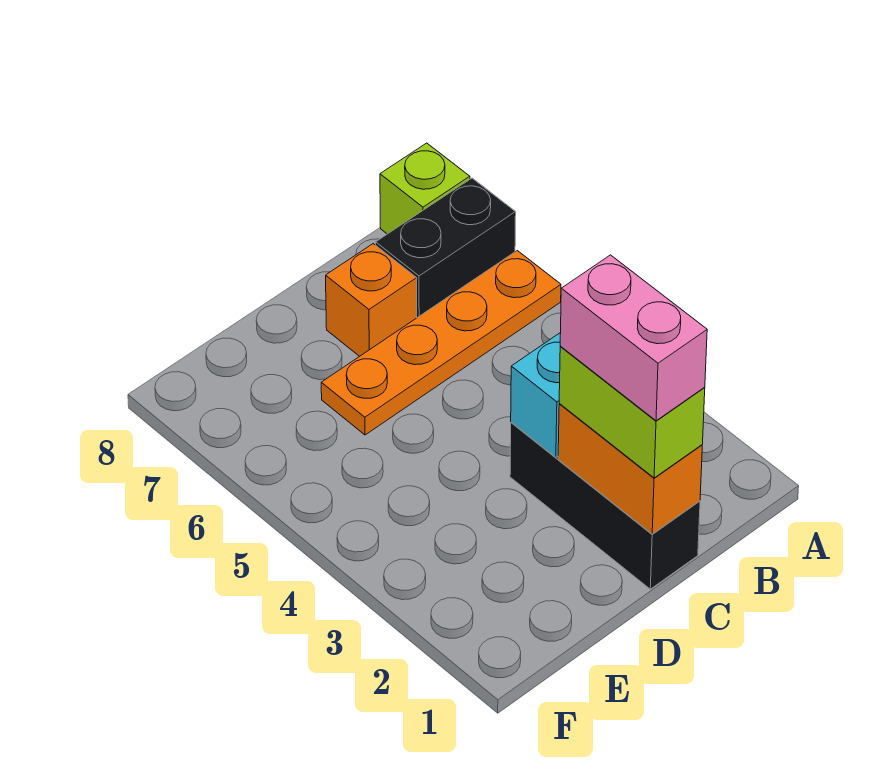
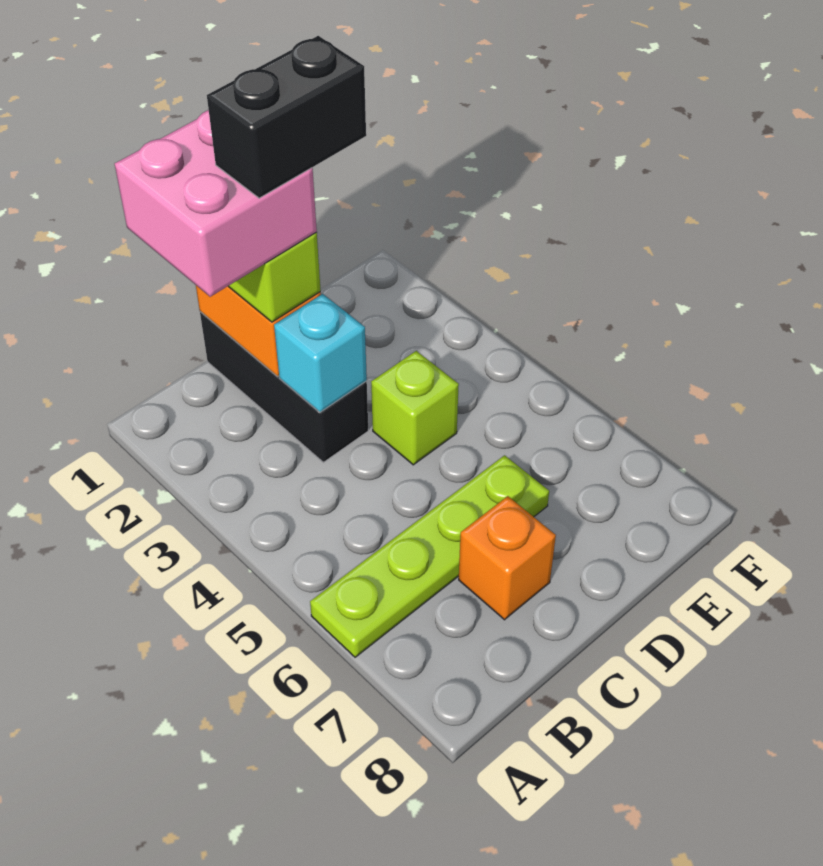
orange 1x4 plate [321,251,561,435] -> lime 1x4 plate [310,455,549,657]
black 1x2 brick [376,178,516,318] -> black 1x2 brick moved to [207,36,366,198]
lime 1x1 brick [380,143,470,234] -> lime 1x1 brick moved to [371,351,459,465]
pink 1x2 brick [560,255,707,421] -> pink 2x2 brick [115,110,317,297]

